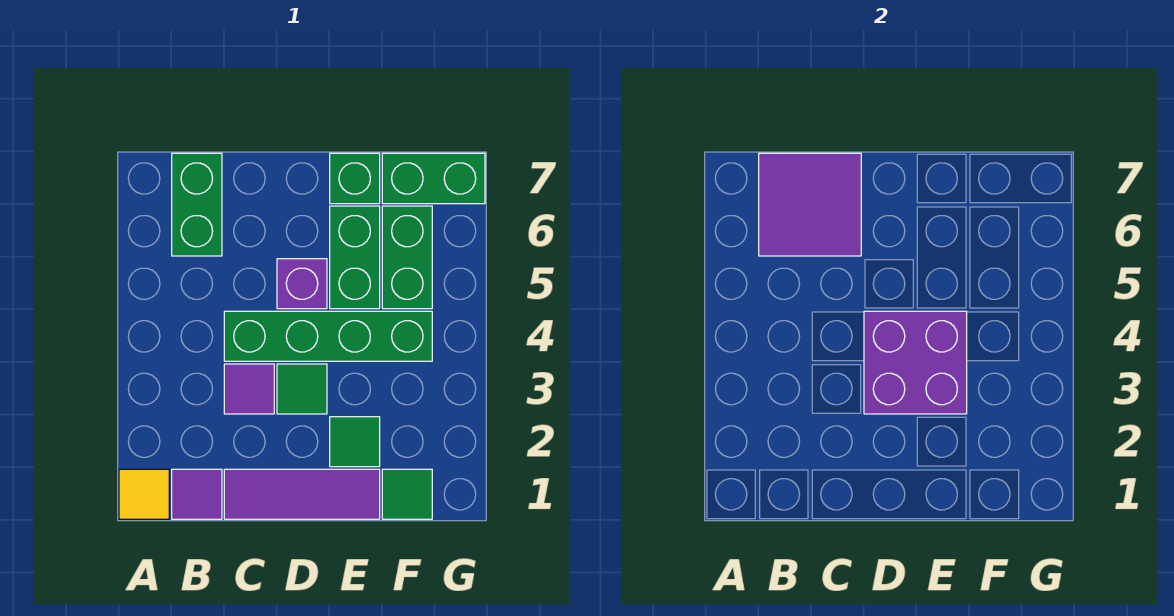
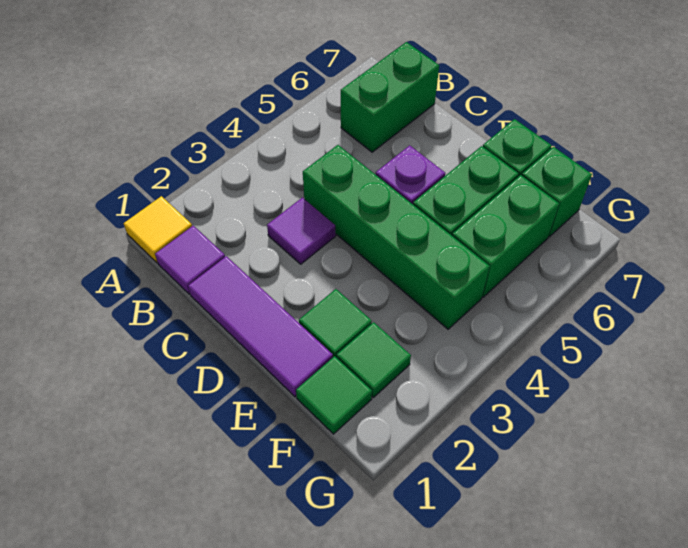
purple 2x2 tile [759,153,861,256] -> none
green 1x1 tile [277,364,327,414] -> green 1x1 tile moved to [337,322,411,397]
purple 2x2 brick [864,311,967,414] -> none
green 1x2 brick [382,153,485,204] -> green 1x1 brick [522,147,592,237]

